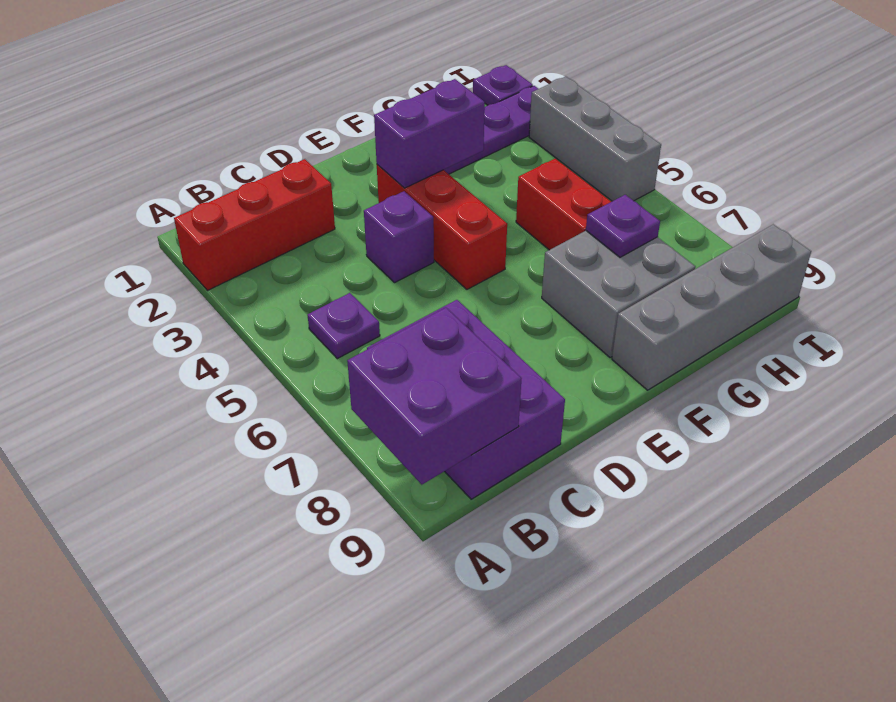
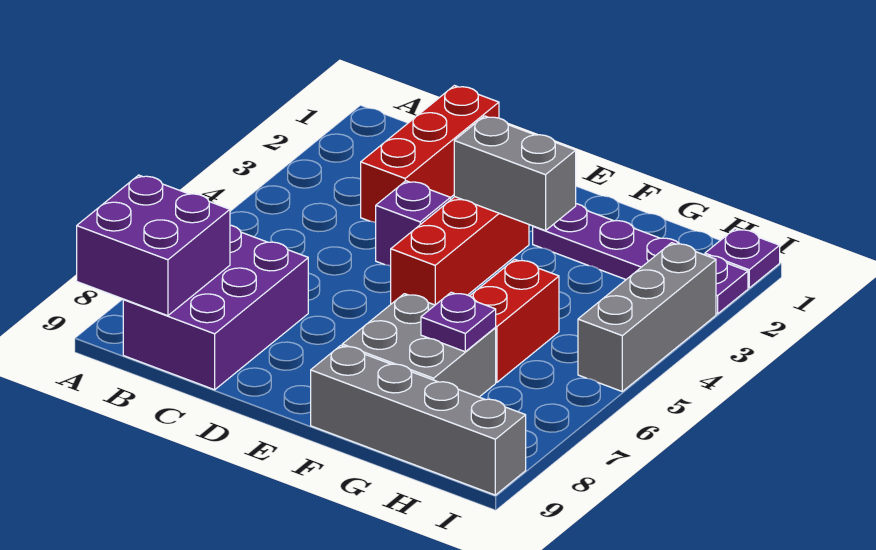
red 1x3 brick [174,159,335,290] -> red 1x3 brick turned to [361,86,499,223]
purple 1x1 plate [308,293,380,359] -> none
purple 1x2 brick [374,79,485,188] -> grey 1x2 brick [454,116,576,231]

